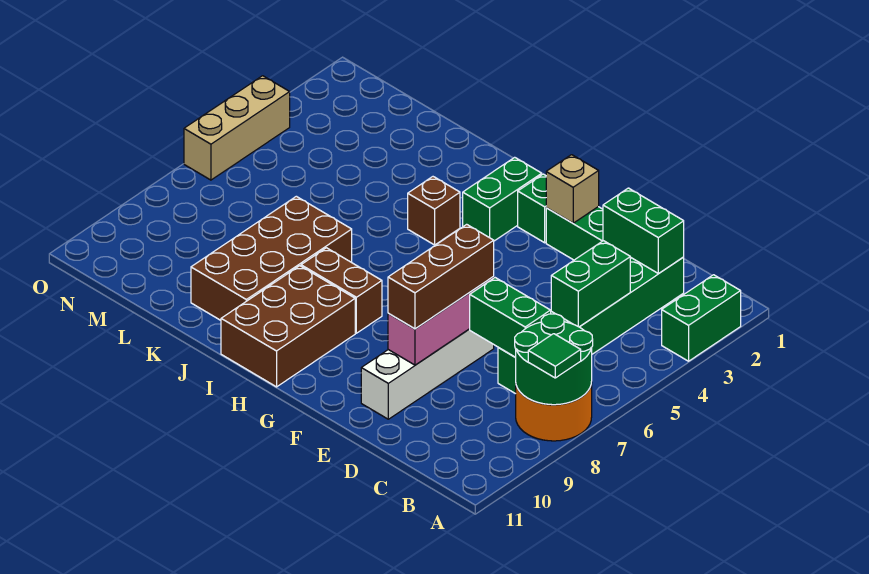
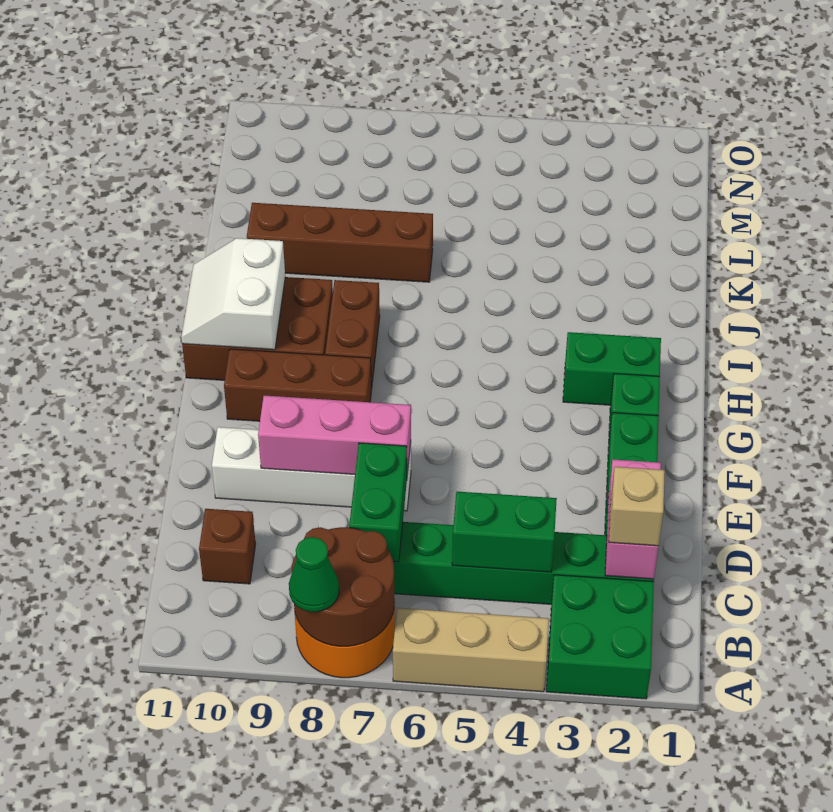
green 1x2 brick [662,275,741,361] -> green 2x2 brick [546,575,654,699]
green 2x2 round brick [515,314,593,405] -> brown 2x2 round brick [292,527,395,646]
green 1x1 tile [528,334,581,378] -> green 1x1 cone [289,537,339,612]
green 1x2 brick [603,188,684,274] -> pink 1x2 brick [605,459,661,579]
brown 1x3 brick [388,224,494,329] -> brown 1x3 brick moved to [224,349,371,421]
tan 1x1 brick [546,155,599,223] -> tan 1x1 brick moved to [609,467,665,546]
none -> white 2x2 slope [181,238,285,350]
brown 1x1 brick [408,177,460,245] -> brown 1x1 brick moved to [199,509,256,584]
brown 2x4 brick [191,196,352,320] -> brown 1x4 brick [247,203,433,282]
tan 1x3 brick [184,76,290,180] -> tan 1x3 brick moved to [393,608,549,692]

